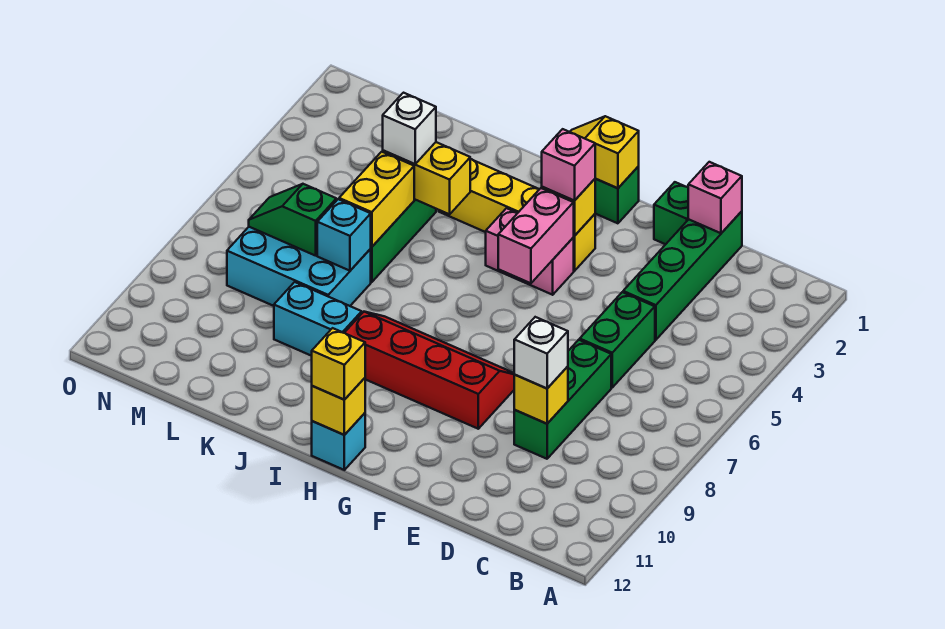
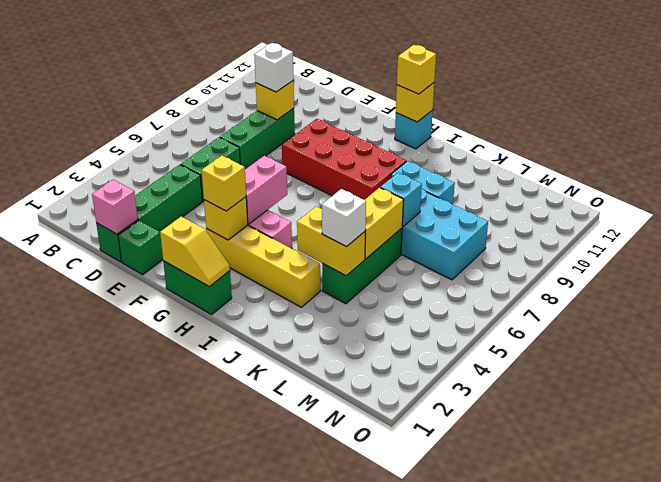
red 2x4 slope [345,312,515,429] -> red 2x4 brick [282,119,406,200]
pink 1x1 brick [542,129,595,201] -> yellow 1x1 brick [202,156,246,211]
green 1x2 slope [249,184,336,256] -> none

